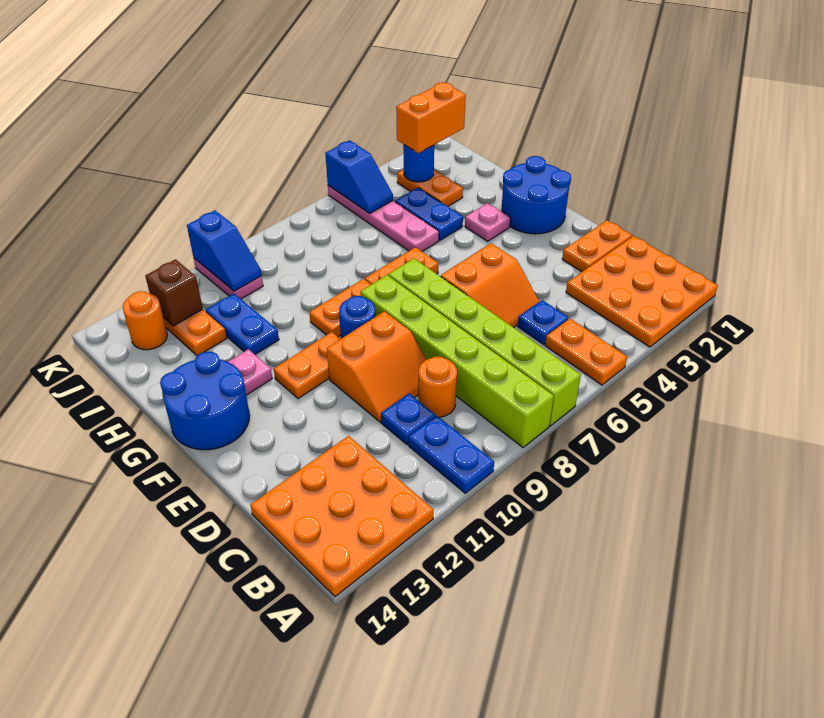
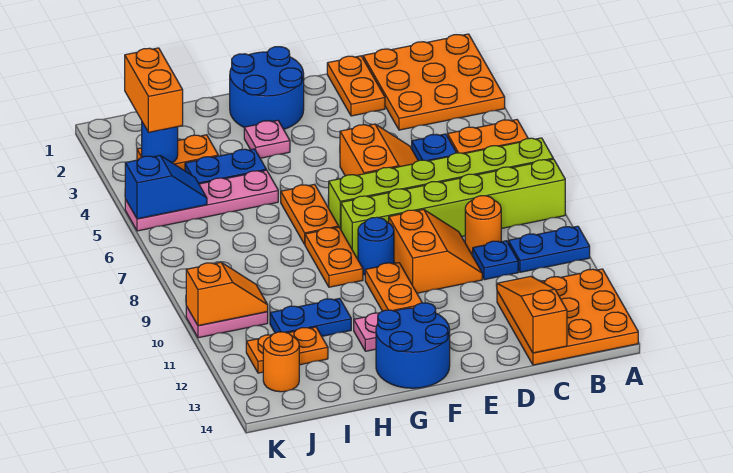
none -> orange 1x3 slope [497,276,567,353]
blue 1x2 slope [187,210,262,291] -> orange 1x2 slope [186,262,268,326]
brown 1x1 brick [145,259,203,326] -> none

